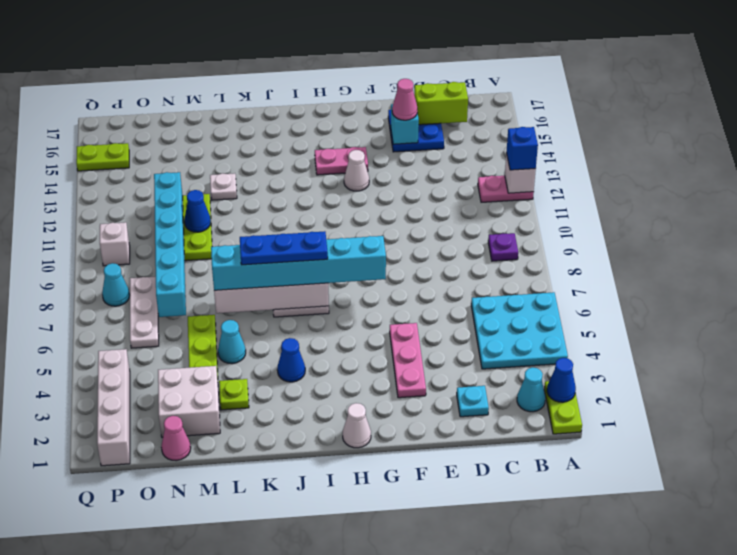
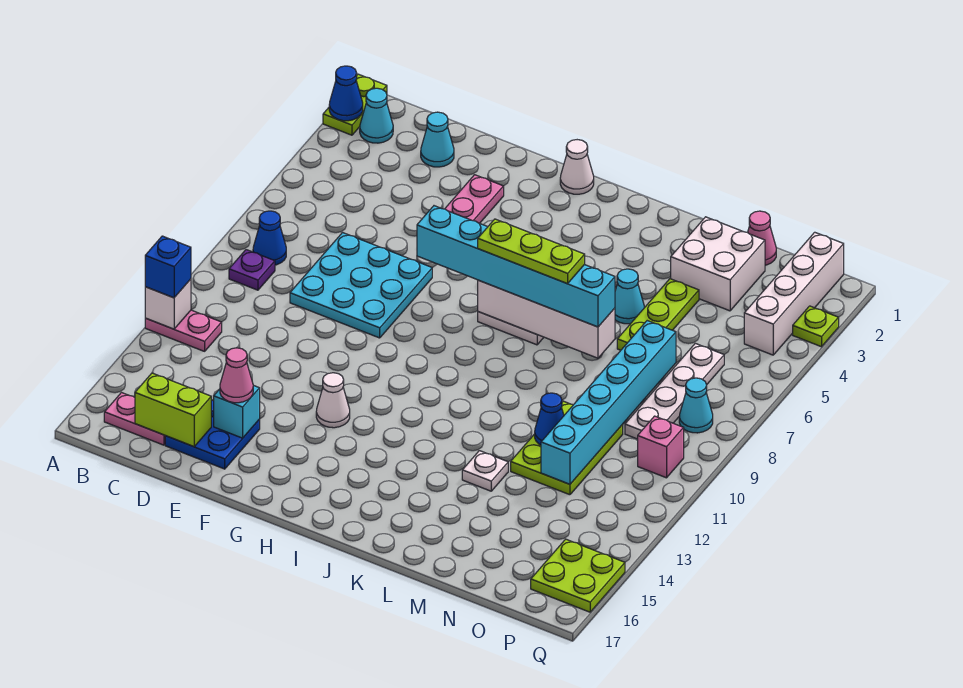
cyan 3x3 plate [471,292,568,369] -> cyan 3x3 plate moved to [290,233,432,338]
cyan 1x1 plate [457,386,489,417] -> cyan 1x1 cone [421,112,454,167]
pink 1x2 plate [315,147,368,175] -> pink 1x2 plate moved to [104,393,165,445]
blue 1x3 plate [240,231,328,265] -> lime 1x3 plate [478,219,585,284]
blue 1x1 cone [277,338,305,382] -> blue 1x1 cone moved to [253,211,286,265]
lime 1x1 plate [219,379,249,410] -> lime 1x1 plate moved to [793,306,839,347]
white 1x3 plate [130,277,159,348] -> white 1x4 plate [625,343,724,439]
white 1x1 brick [100,222,130,266] -> pink 1x1 brick [638,416,684,478]
lime 1x2 plate [76,143,129,171] -> lime 2x2 plate [531,539,625,612]

